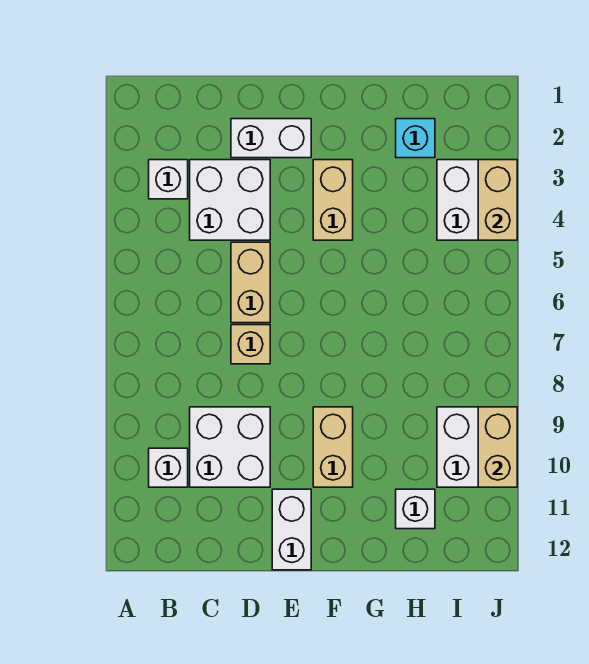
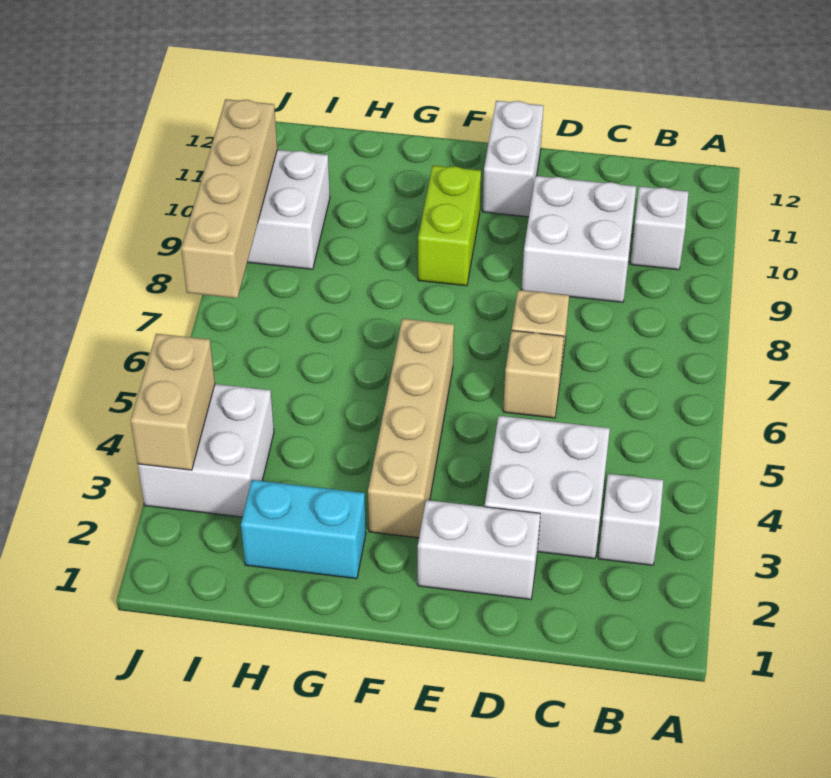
tan 1x2 brick [231,242,270,323] -> tan 1x1 brick [503,330,564,418]
tan 1x2 brick [313,160,353,240] -> tan 1x4 brick [368,319,454,538]
tan 1x2 brick [313,407,353,487] -> lime 1x2 brick [418,166,481,286]
cyan 1x1 brick [396,119,435,158] -> cyan 1x2 brick [241,480,366,579]
white 1x1 brick [396,489,435,529] -> none
tan 1x2 brick [478,407,517,487] -> tan 1x4 brick [181,99,277,298]

